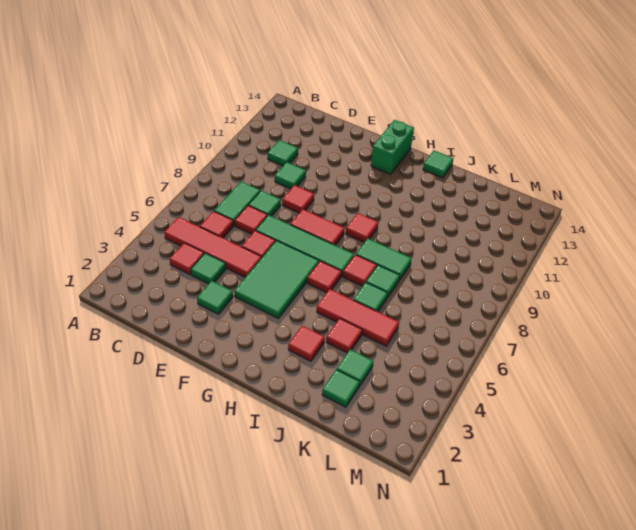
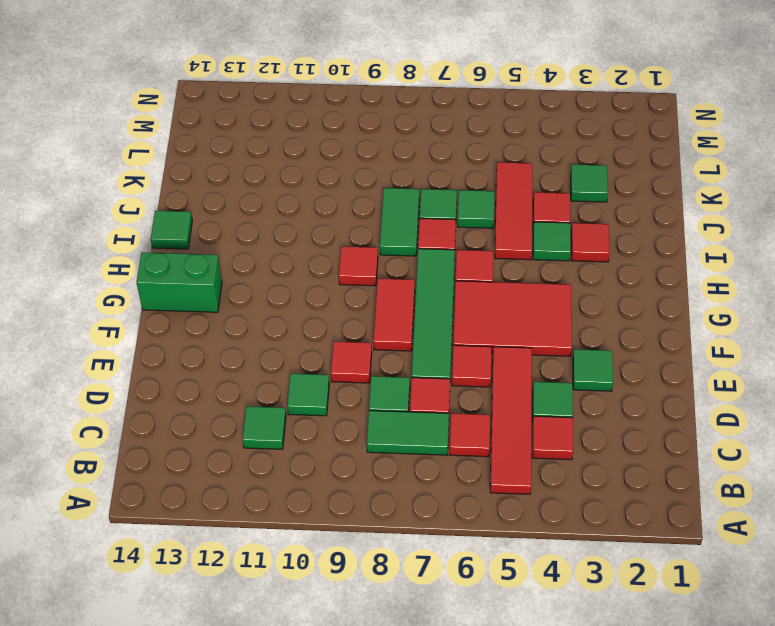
green 2x3 tile [234,241,319,319] -> red 2x3 tile [453,281,572,356]
green 1x1 tile [322,369,360,407] -> green 1x1 tile moved to [533,222,571,261]

